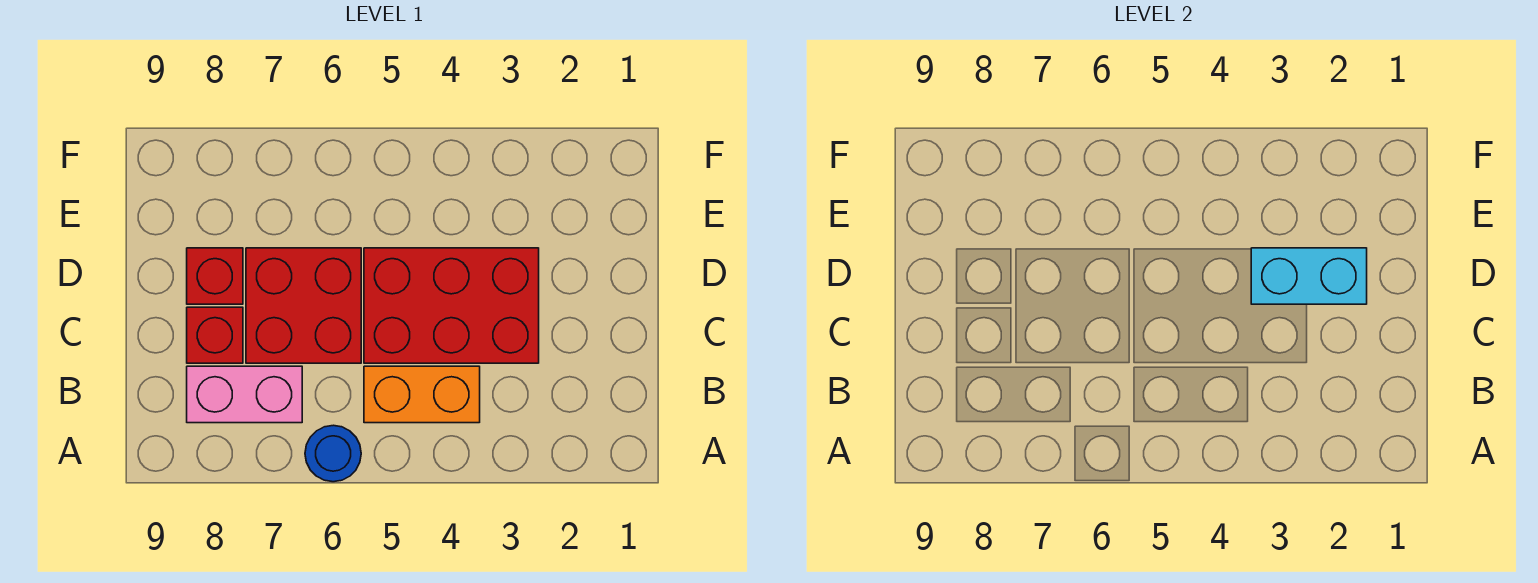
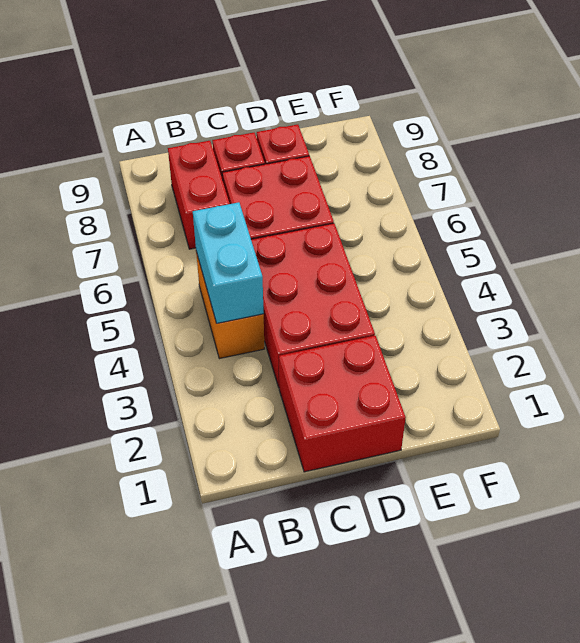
blue 1x1 round brick [305,425,361,482] -> none
pink 1x2 brick [187,366,302,423] -> red 1x2 brick [168,141,230,249]
none -> red 2x2 brick [279,336,406,472]
cyan 1x2 brick [1251,248,1367,304] -> cyan 1x2 brick moved to [193,202,264,323]

